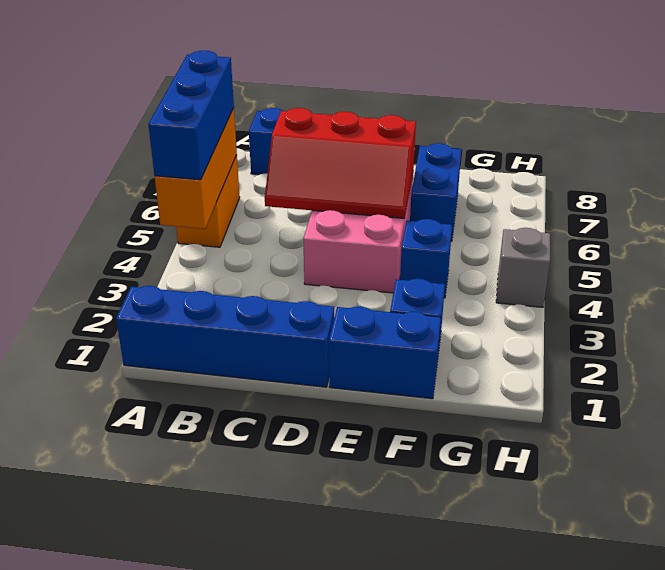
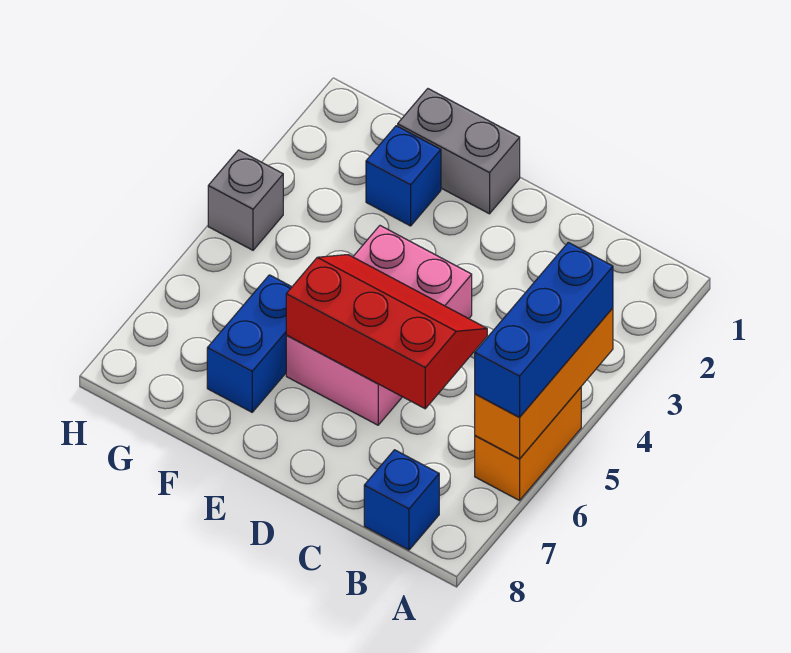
blue 1x4 brick [116,286,334,387] -> none
blue 1x2 brick [329,306,441,399] -> grey 1x2 brick [398,89,520,214]
blue 1x1 brick [400,219,452,298] -> none

